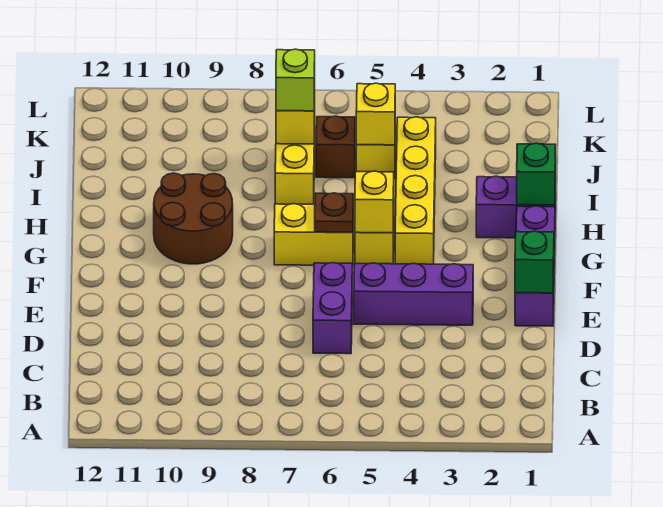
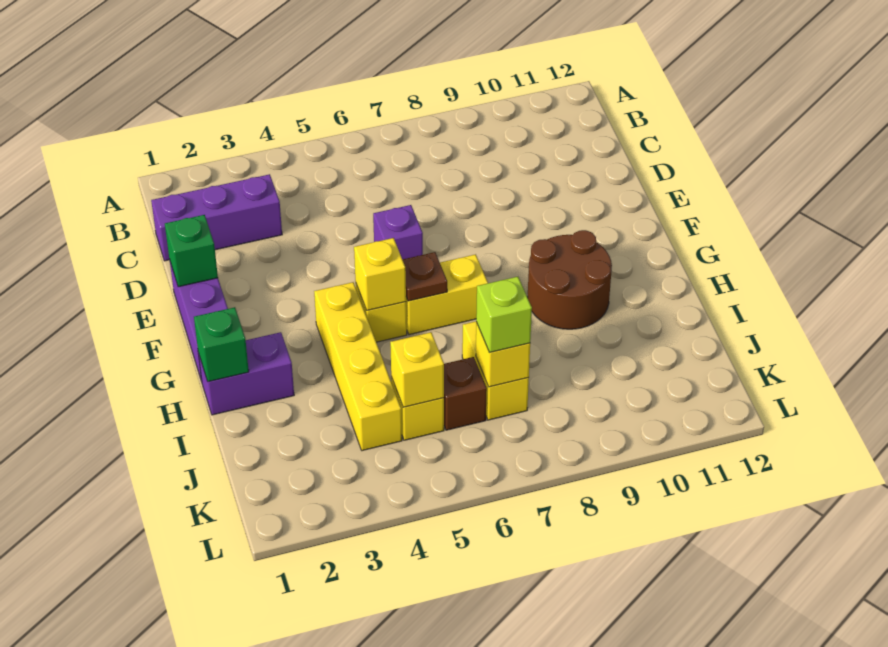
purple 1x2 brick [313,263,352,354] -> purple 1x1 brick [373,205,423,259]
purple 1x3 brick [354,263,473,325] -> purple 1x3 brick moved to [151,174,282,261]

